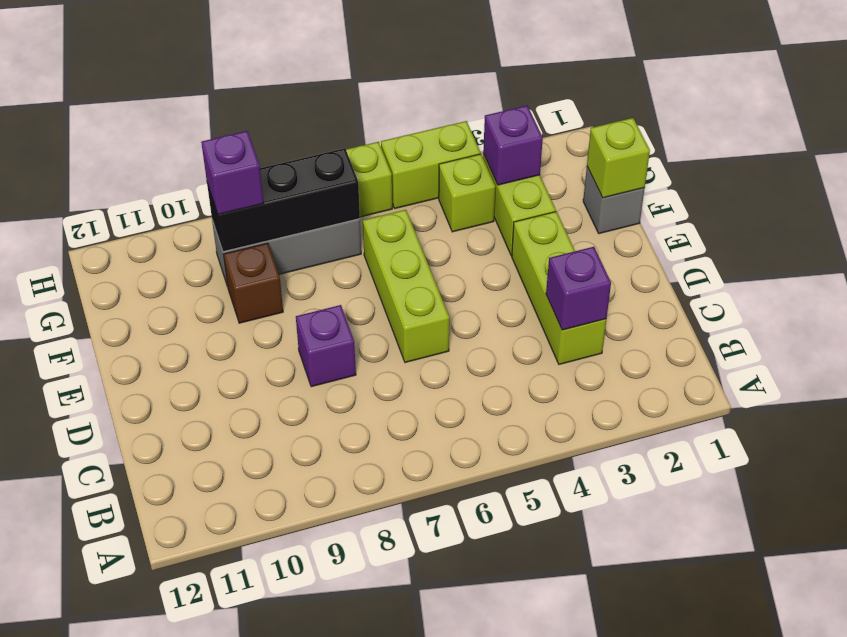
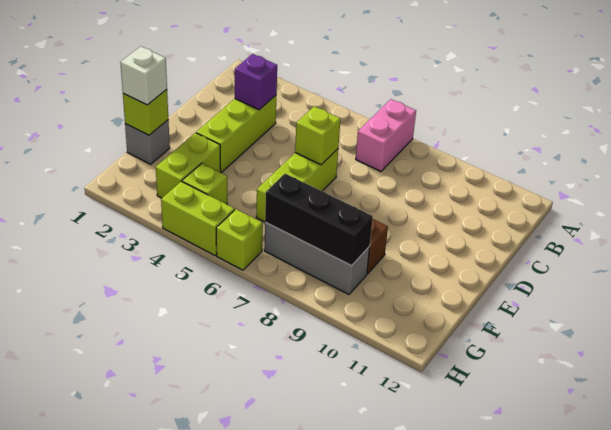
none -> pink 1x2 brick [356,99,416,171]
none -> lime 1x1 brick [295,106,341,165]
purple 1x1 brick [296,305,356,387] -> none
none -> white 1x1 brick [120,46,167,105]
purple 1x1 brick [483,106,543,185] -> none
purple 1x1 brick [201,131,264,214] -> none

